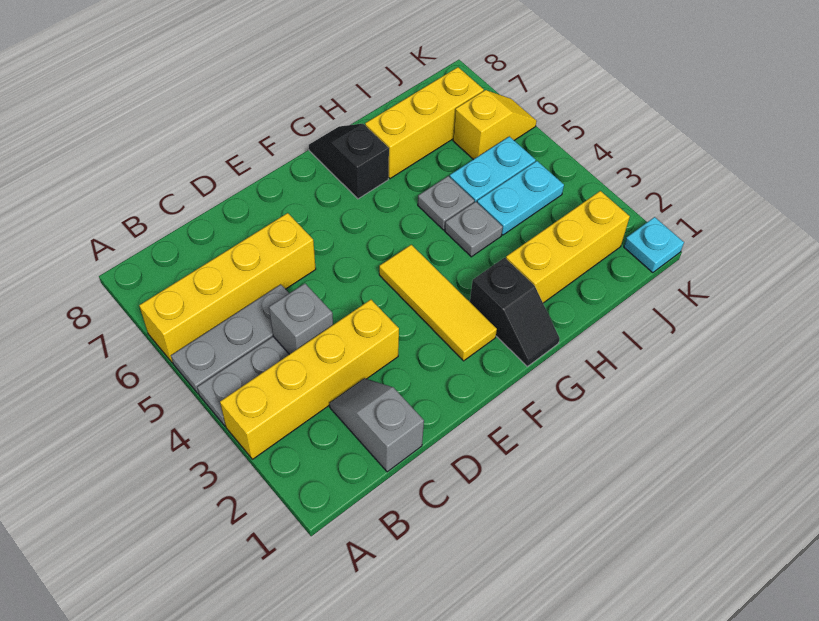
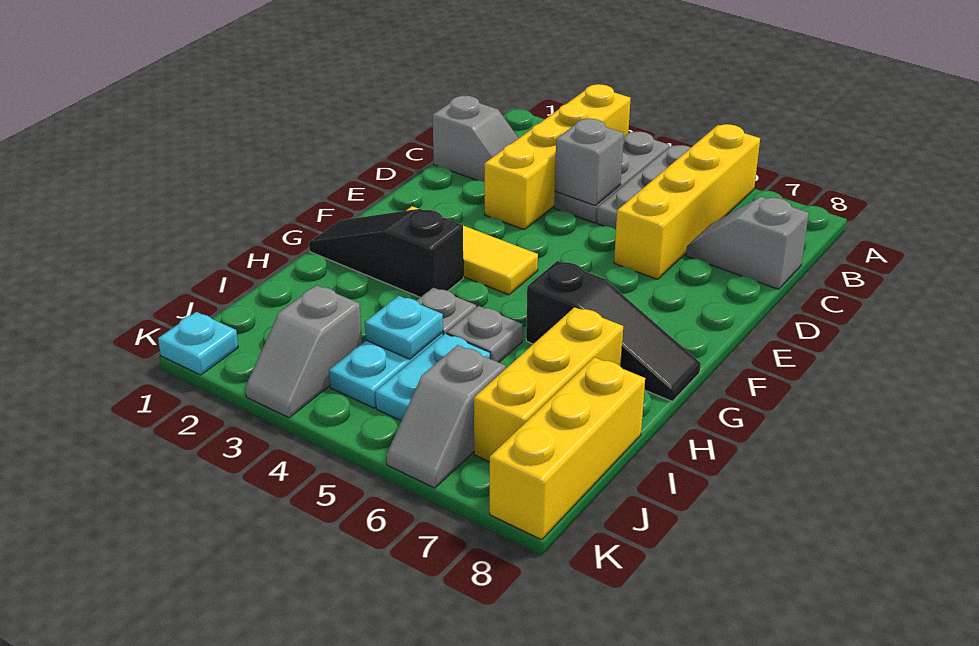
none -> grey 1x2 slope [686,197,809,289]
black 1x2 slope [470,258,560,367] -> black 1x3 slope [309,209,463,298]
black 1x2 slope [309,124,389,199] -> black 1x3 slope [526,261,701,402]
yellow 1x3 brick [506,191,630,303] -> yellow 1x3 brick moved to [490,357,645,540]
none -> cyan 1x1 plate [365,296,443,359]
none -> grey 1x2 slope [245,285,362,418]
yellow 1x2 slope [453,90,537,160] -> grey 1x2 slope [386,345,506,488]

